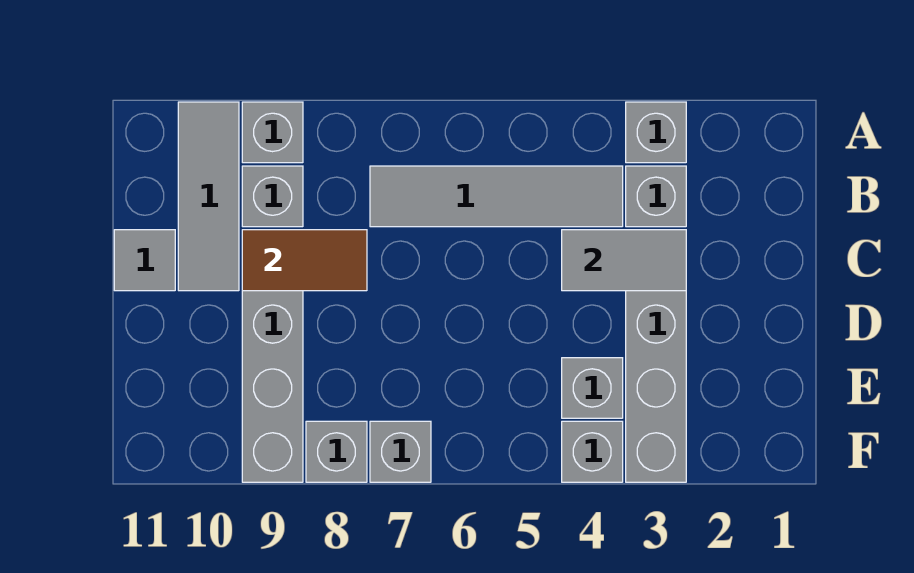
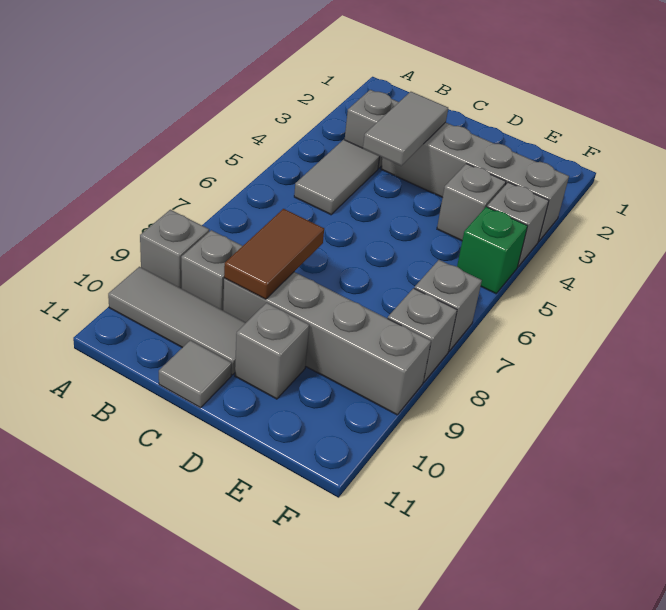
grey 1x1 brick [626,102,686,163] -> grey 1x1 brick moved to [235,303,309,399]
grey 1x4 tile [370,166,623,227] -> grey 1x2 tile [294,139,380,215]
none -> green 1x1 brick [457,207,527,294]

